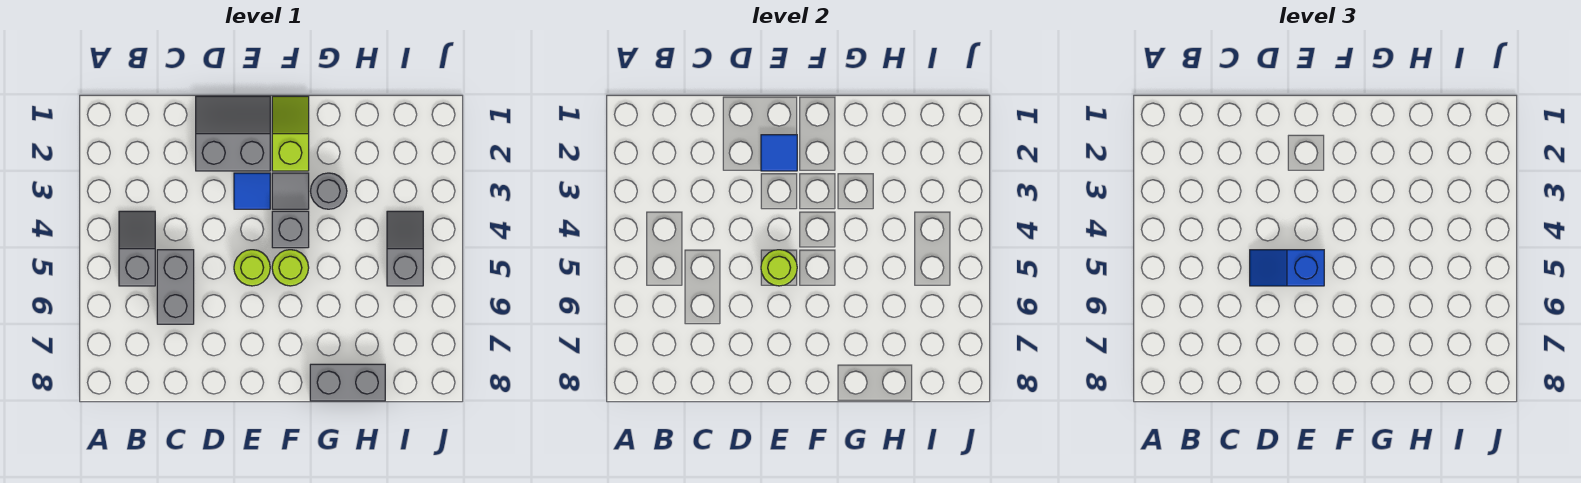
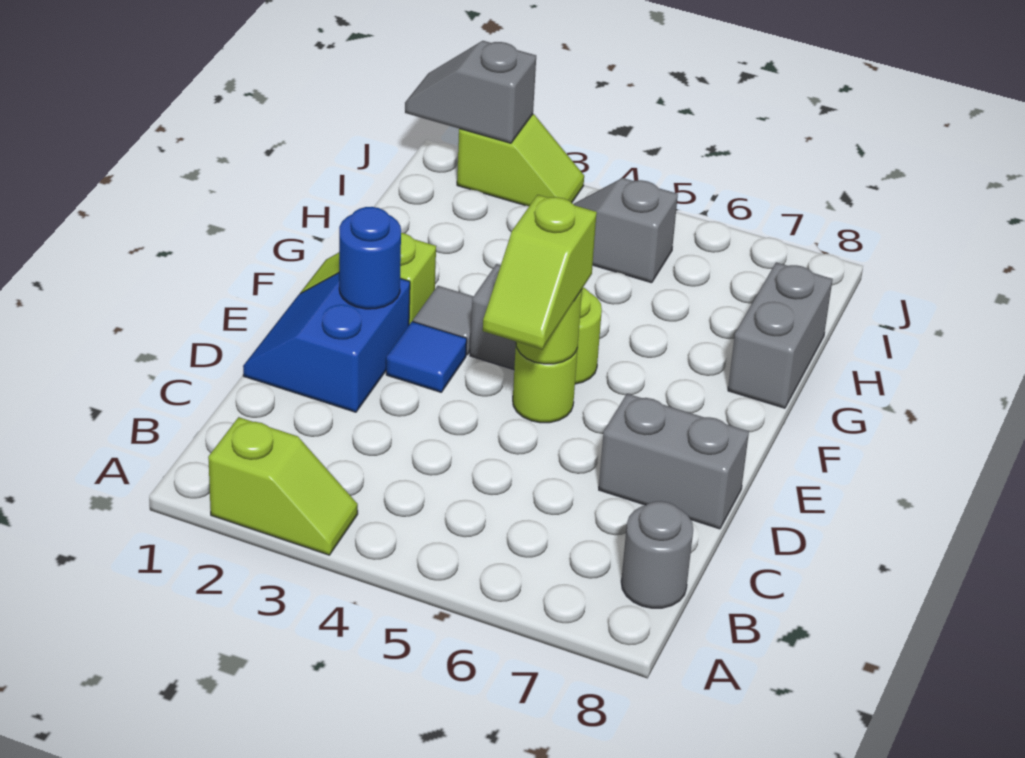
none -> lime 1x2 slope [208,417,358,555]
grey 1x2 slope [119,211,155,286] -> grey 1x2 slope moved to [405,41,536,143]
grey 1x2 brick [157,250,194,324] -> grey 1x2 brick moved to [599,394,749,529]
grey 2x2 slope [196,96,270,171] -> blue 2x2 slope [243,273,410,412]
blue 1x2 slope [1250,250,1324,286] -> lime 1x2 slope [483,195,597,349]
blue 1x1 tile [761,135,797,171] -> blue 1x1 round brick [339,207,401,309]
grey 1x1 round brick [311,173,347,209] -> grey 1x1 round brick moved to [621,501,693,608]
none -> lime 1x2 slope [457,114,584,206]

